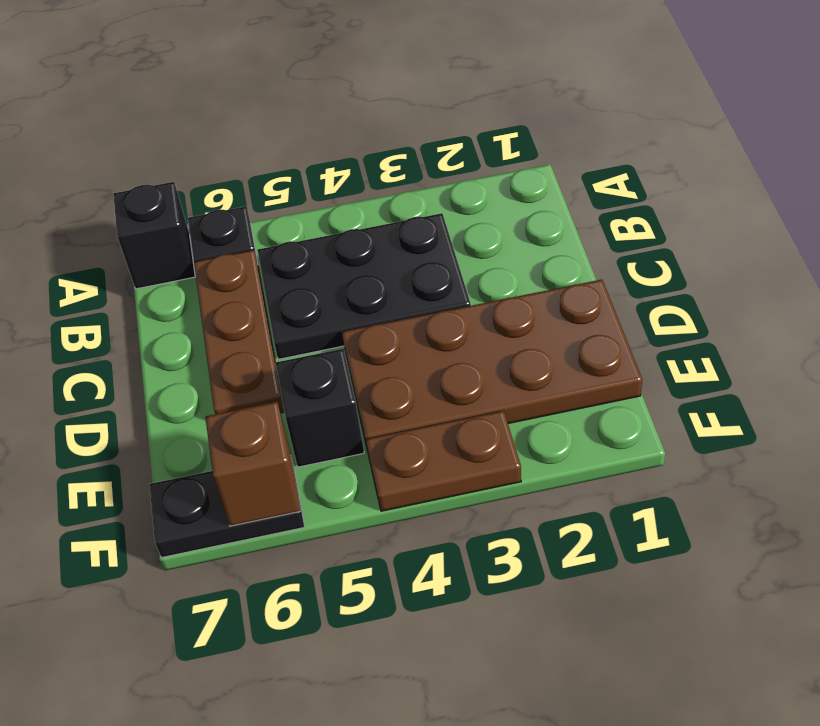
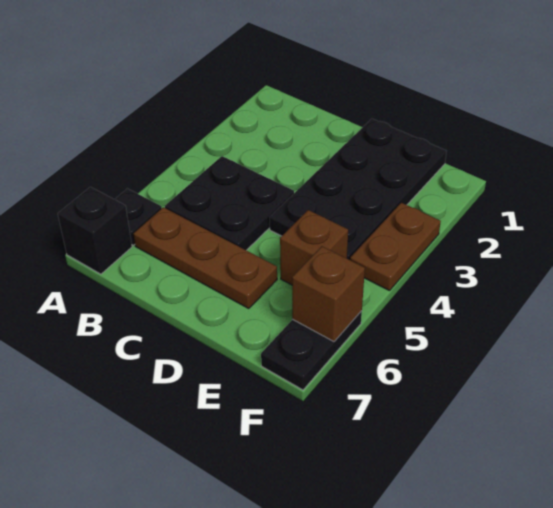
black 2x3 plate [258,213,471,359] -> black 2x2 plate [165,156,294,250]
brown 2x4 plate [342,280,642,446] -> black 2x4 plate [270,119,447,260]
black 1x1 brick [276,349,364,467] -> brown 1x1 brick [280,210,348,285]

